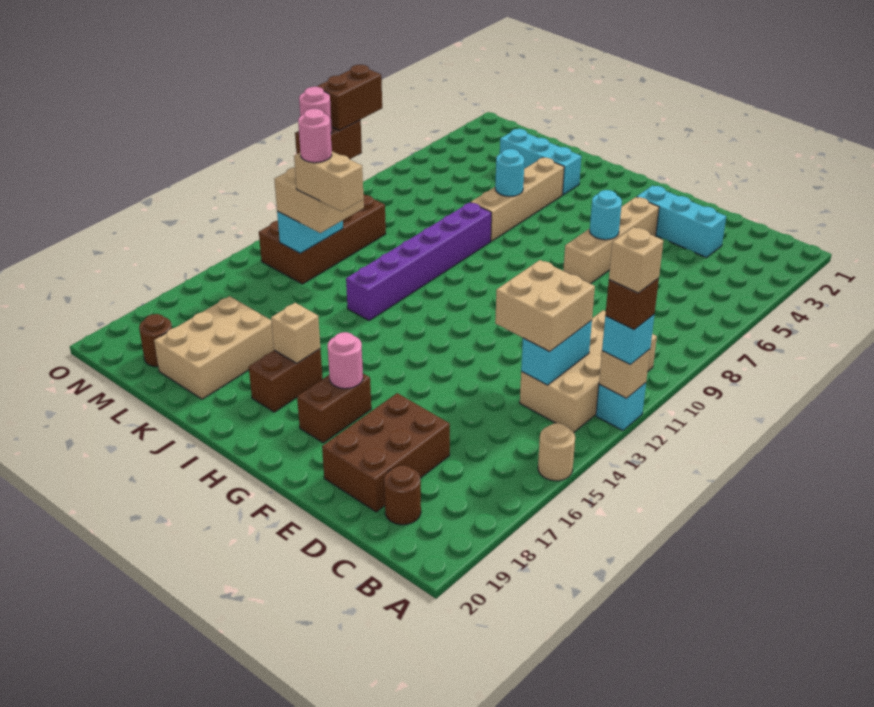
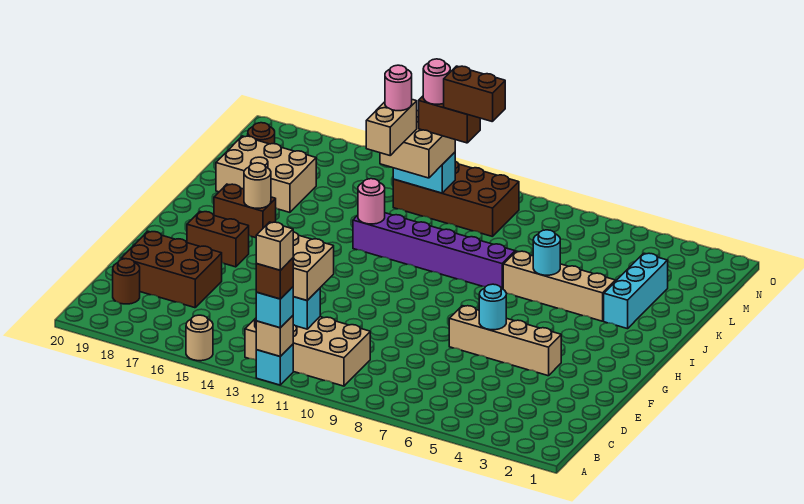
cyan 1x3 brick [637,186,726,257] -> none
pink 1x1 round brick [328,332,363,389] -> pink 1x1 round brick moved to [358,179,385,224]
tan 1x1 brick [271,303,320,363] -> tan 1x1 round brick [244,163,271,208]

